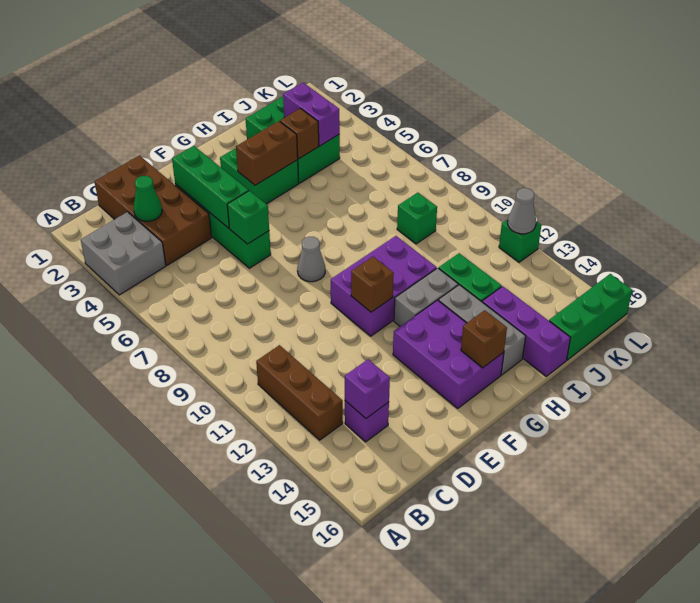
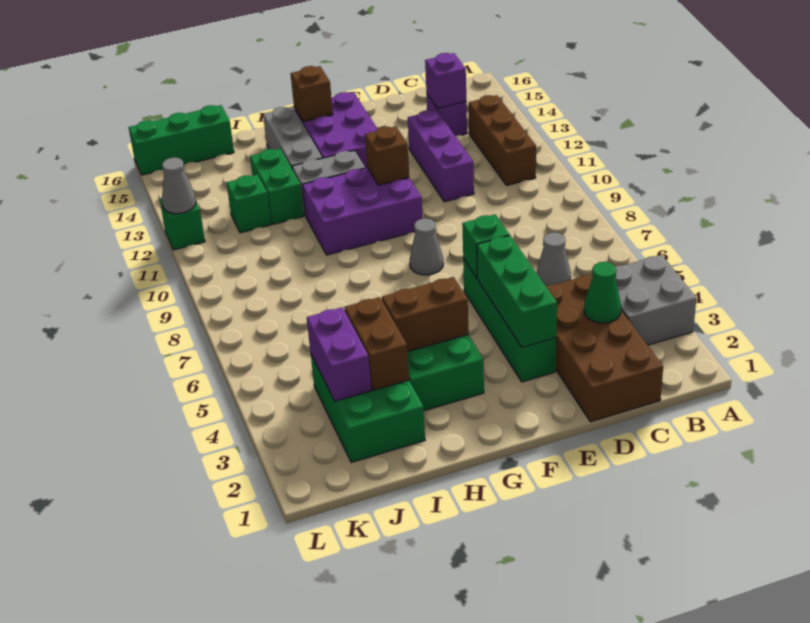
none -> grey 1x1 cone [536,232,571,286]
brown 1x1 brick [280,108,319,159] -> brown 1x2 brick [344,297,409,390]
purple 1x3 brick [482,286,570,376] -> purple 1x3 brick moved to [408,110,474,202]
green 1x1 brick [397,193,437,244] -> green 1x1 brick moved to [226,174,271,233]

